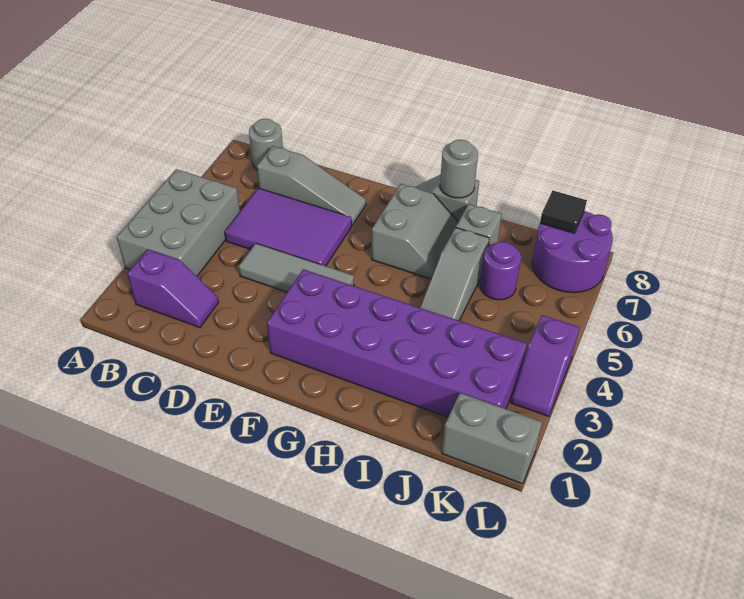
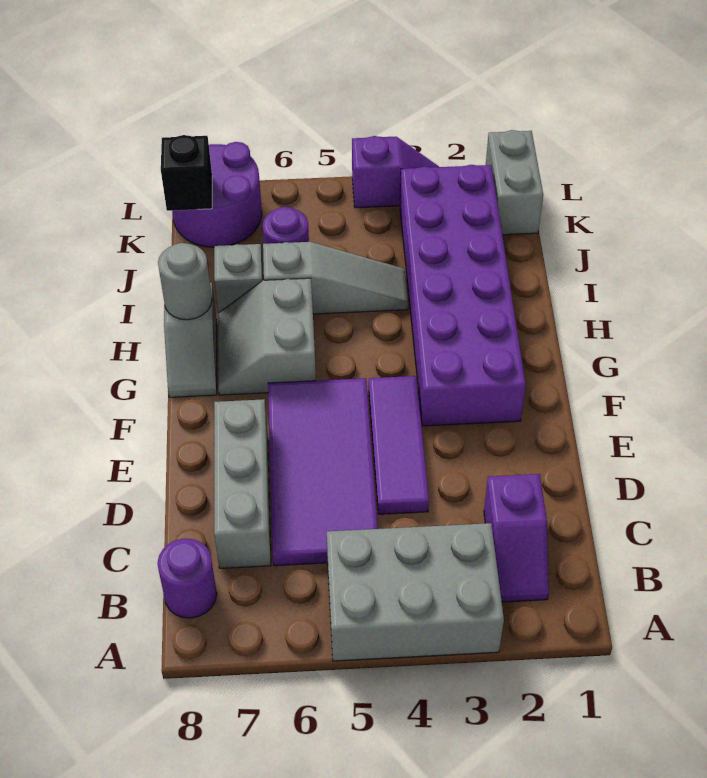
purple 1x2 slope [127,249,219,328] -> purple 1x2 slope turned to [484,474,549,602]
grey 1x1 round brick [249,119,283,169] -> purple 1x1 round brick [157,539,217,618]
purple 2x3 tile [225,188,352,266] -> purple 2x4 tile [268,378,378,566]
grey 1x3 slope [257,146,366,225] -> grey 1x3 brick [214,399,271,568]
grey 1x3 tile [238,243,354,292] -> purple 1x3 tile [369,376,429,514]
grey 2x2 slope [372,184,458,279] -> grey 2x2 slope turned to [218,278,316,395]
black 1x1 tile [540,191,587,233] -> black 1x1 brick [161,135,212,211]

